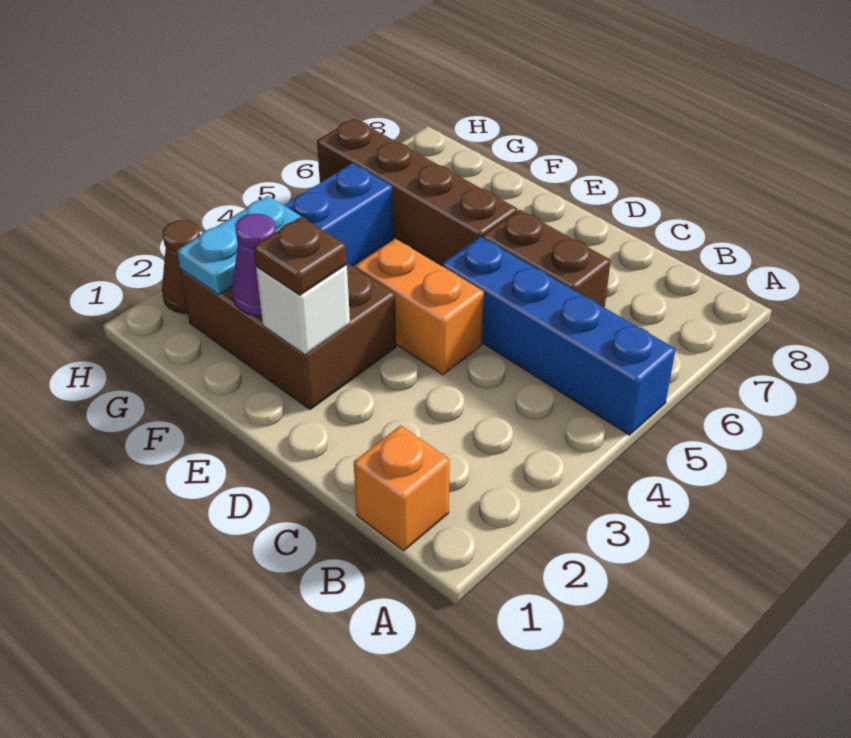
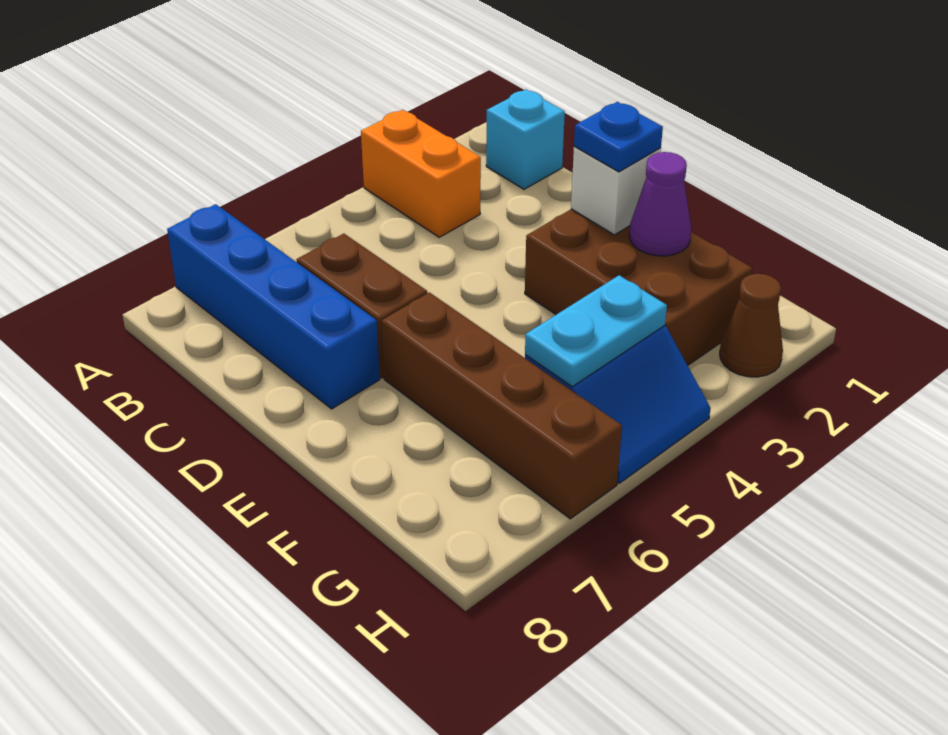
blue 1x4 brick [442,237,676,435] -> blue 1x4 brick moved to [167,204,380,409]
orange 1x1 brick [354,425,450,551] -> cyan 1x1 brick [486,90,565,189]
orange 1x2 brick [355,238,484,375] -> orange 1x2 brick moved to [361,110,481,237]
brown 1x1 plate [254,217,347,295] -> blue 1x1 plate [574,102,663,172]
cyan 1x2 plate [177,196,301,295] -> cyan 1x2 plate moved to [525,275,667,387]

